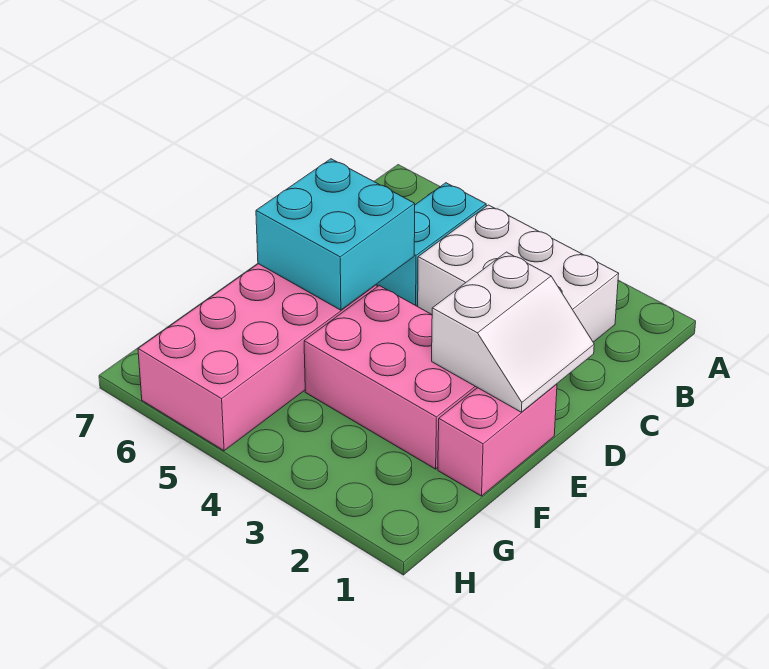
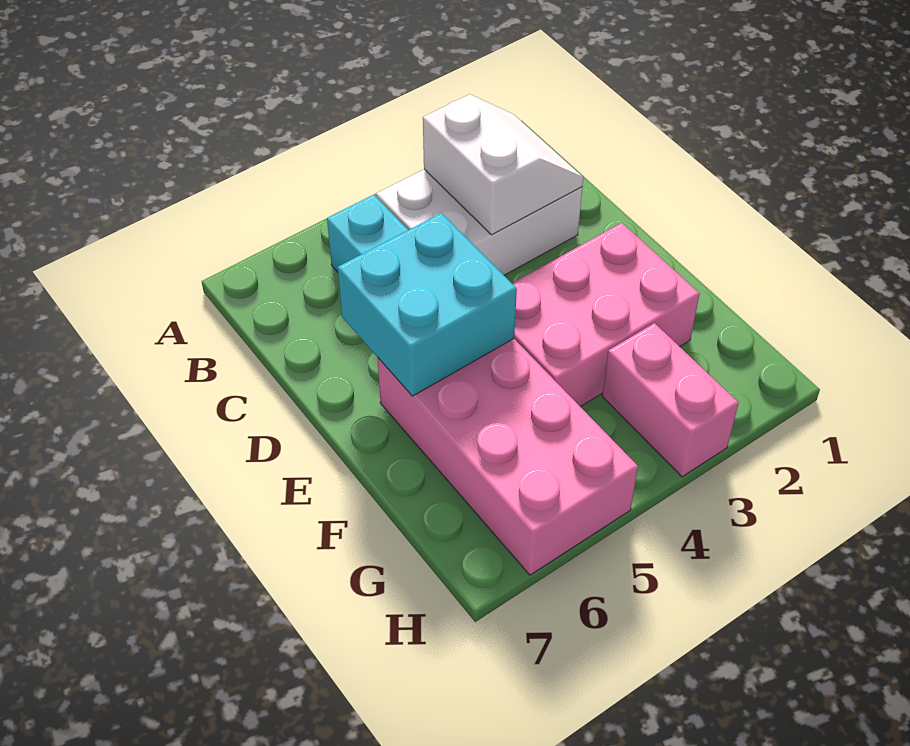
white 2x2 slope [432,252,594,412] -> white 2x2 slope moved to [423,94,583,235]
pink 1x2 brick [438,384,557,496] -> pink 1x2 brick moved to [602,323,739,477]

